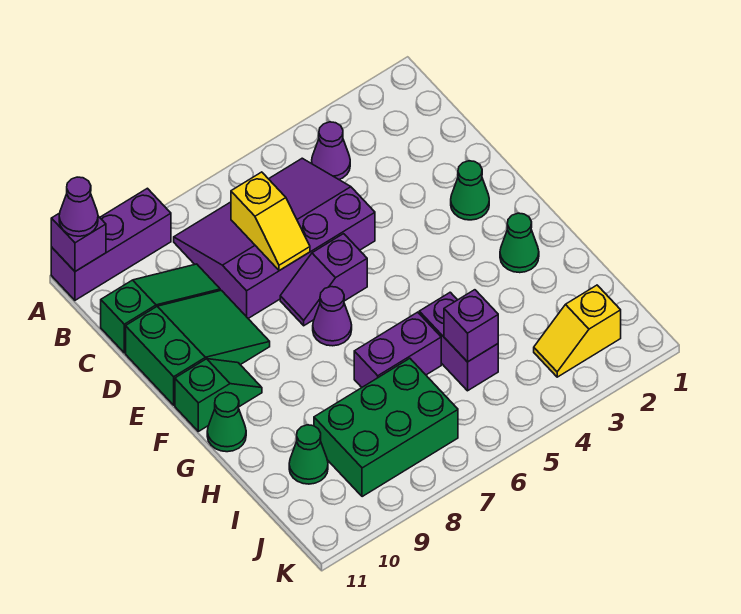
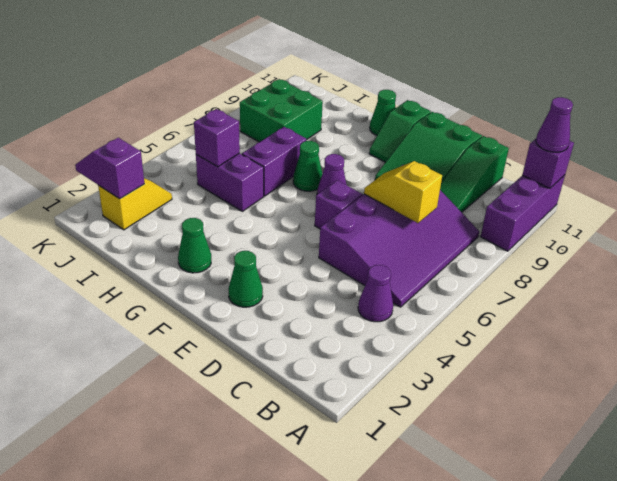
green 2x3 brick [314,358,458,497] -> green 2x2 brick [240,79,323,142]
green 1x1 cone [289,425,328,484] -> green 1x1 cone moved to [293,141,322,191]
none -> purple 1x2 slope [75,138,144,199]

